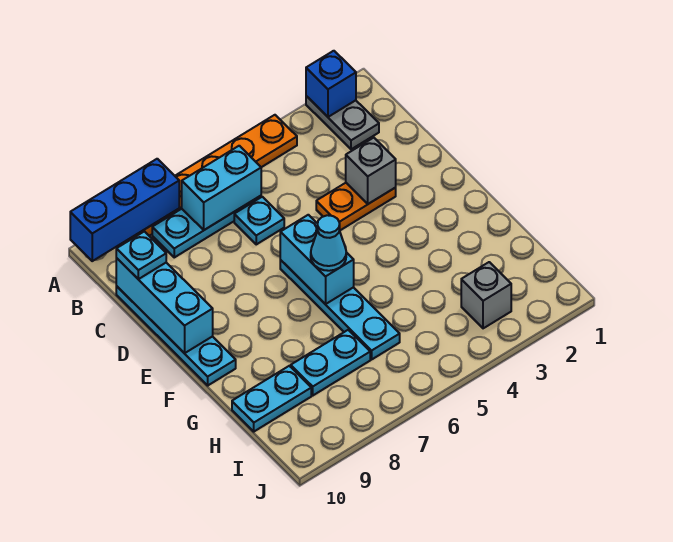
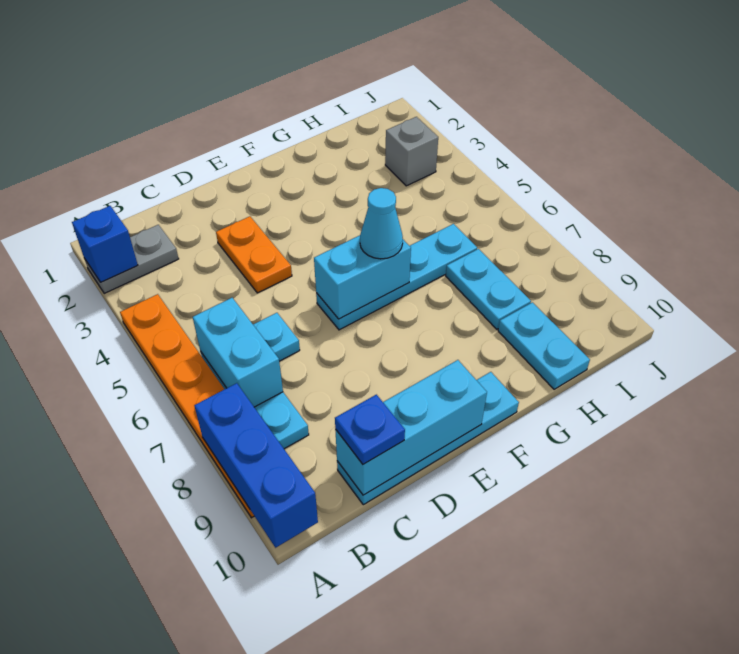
cyan 1x1 plate [116,231,166,279] -> blue 1x1 plate [335,395,405,464]
grey 1x1 brick [346,138,396,204] -> none

